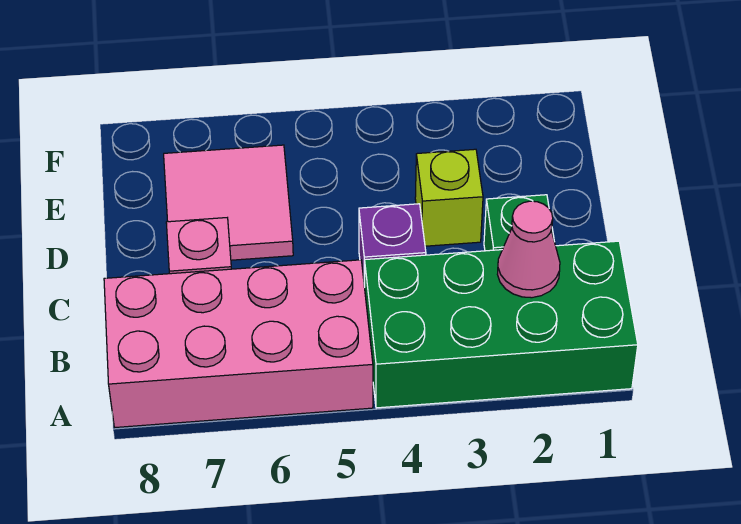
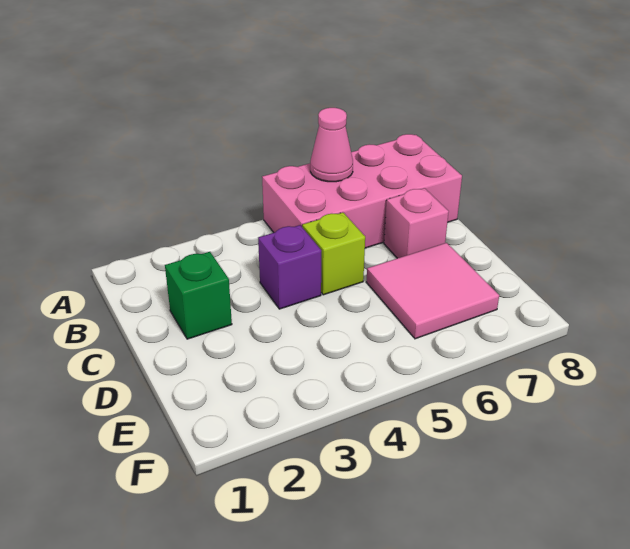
green 2x4 brick [365,241,638,408] -> none
pink 1x1 cone [497,201,560,298] -> pink 1x1 cone moved to [310,108,353,182]
lime 1x1 brick [415,149,483,246] -> lime 1x1 brick moved to [302,212,365,295]

